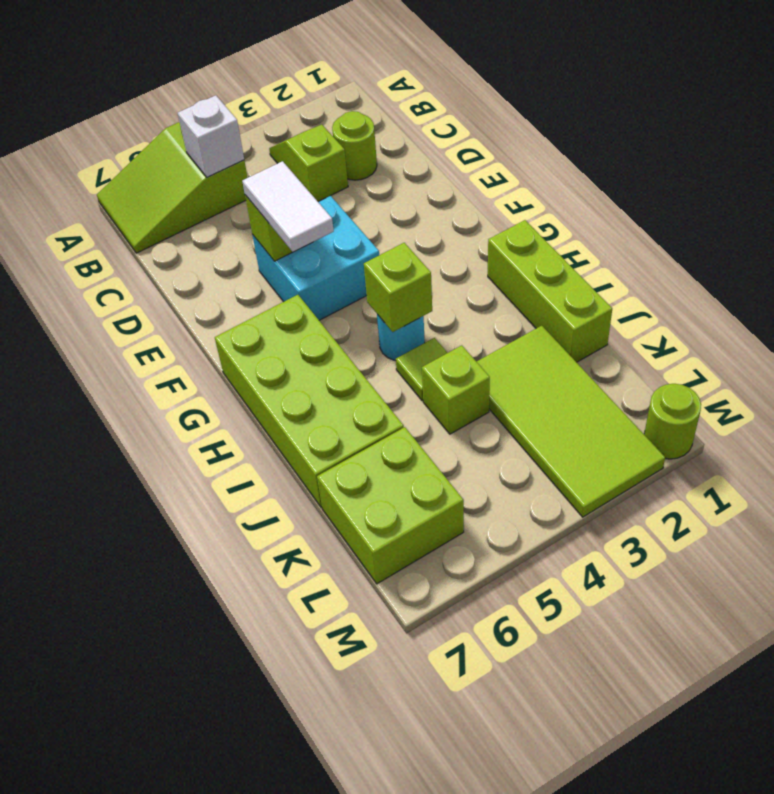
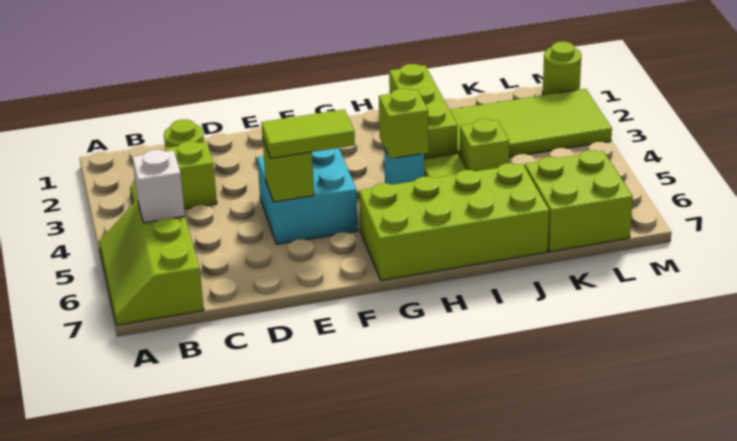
lime 2x3 slope [97,122,248,253] -> lime 2x3 slope turned to [99,200,204,325]
white 1x2 tile [242,161,334,252] -> lime 1x2 tile [261,109,355,158]
lime 1x3 brick [488,220,612,362] -> lime 1x3 brick turned to [389,64,457,159]

